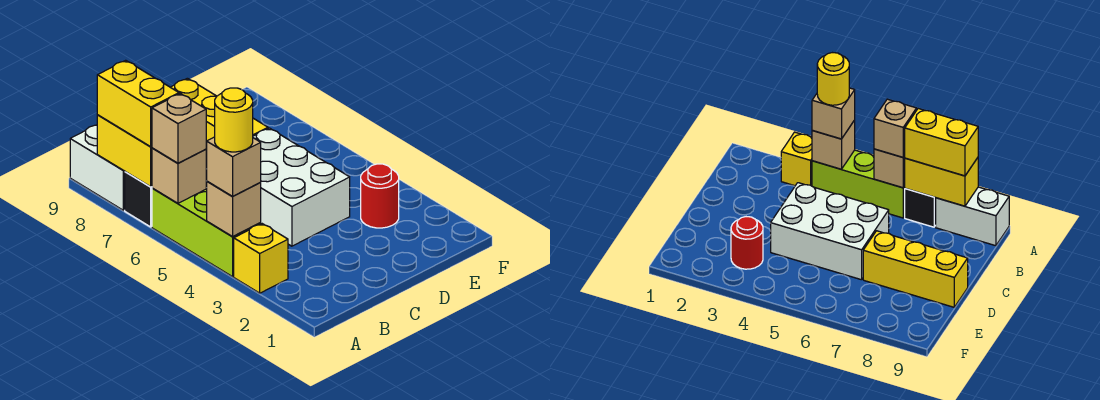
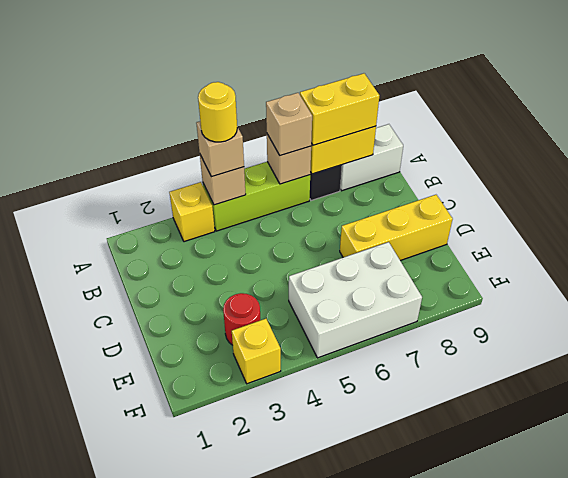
white 2x3 brick [253,128,350,246] -> white 2x3 brick moved to [289,242,422,358]
none -> yellow 1x1 brick [232,319,281,384]

